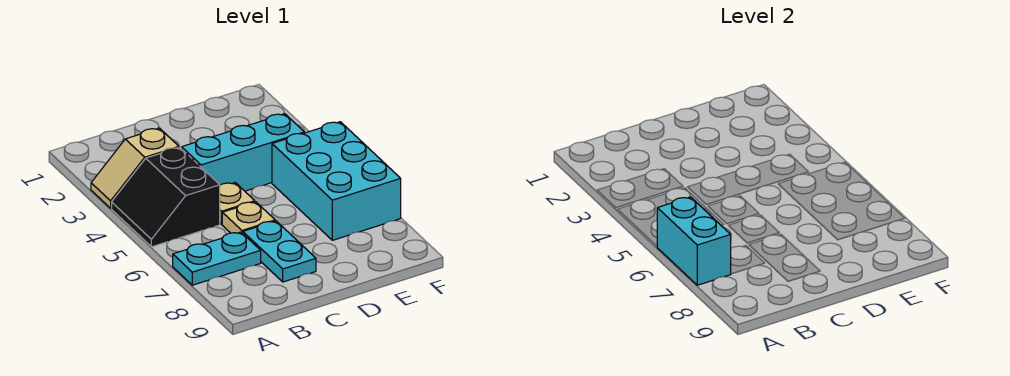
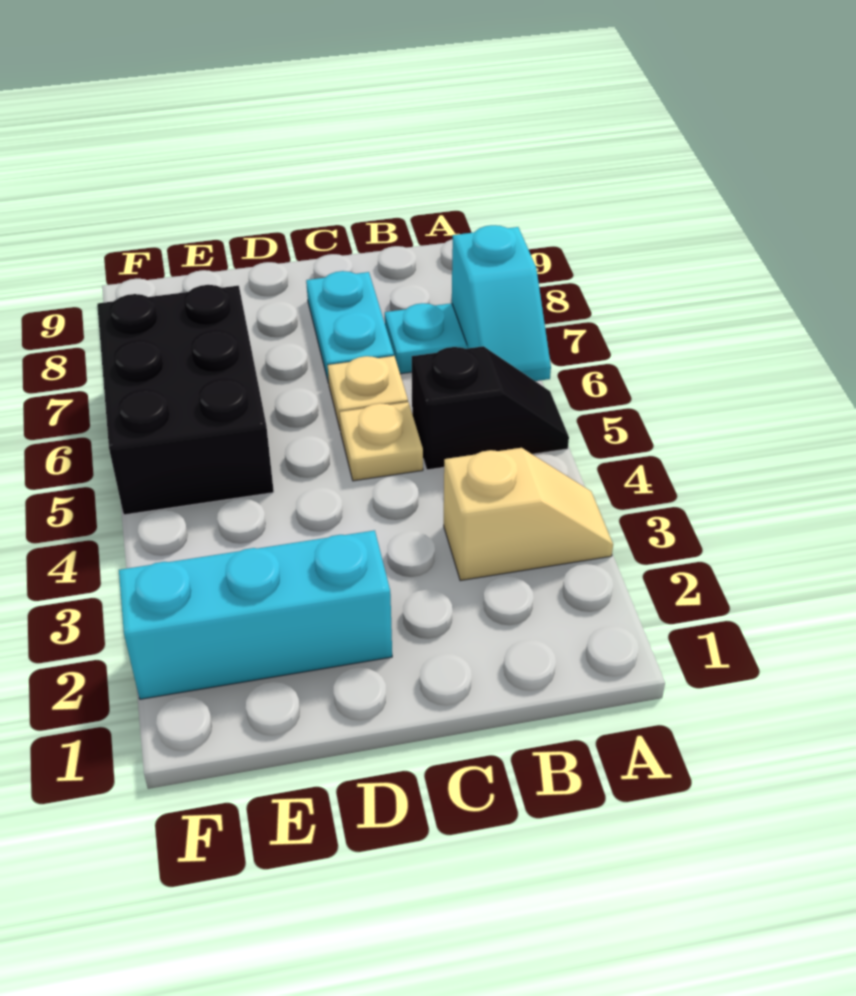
black 2x2 slope [112,147,220,247] -> black 1x2 slope [412,346,569,470]
cyan 1x2 brick [657,197,731,285] -> cyan 1x2 slope [452,225,551,381]
cyan 1x3 brick [182,114,304,191] -> cyan 1x3 brick moved to [119,530,392,699]
cyan 2x3 brick [272,122,401,240] -> black 2x3 brick [97,285,274,515]

